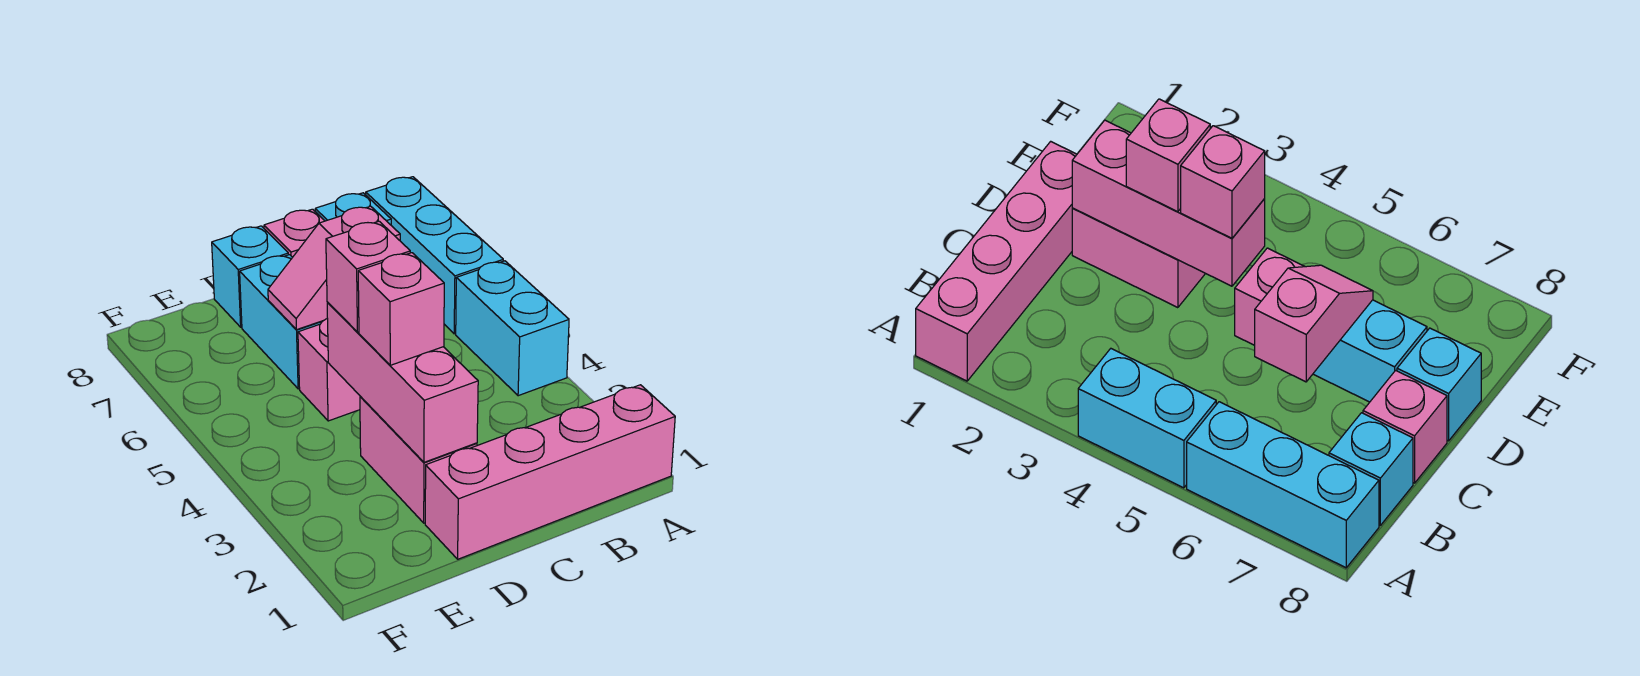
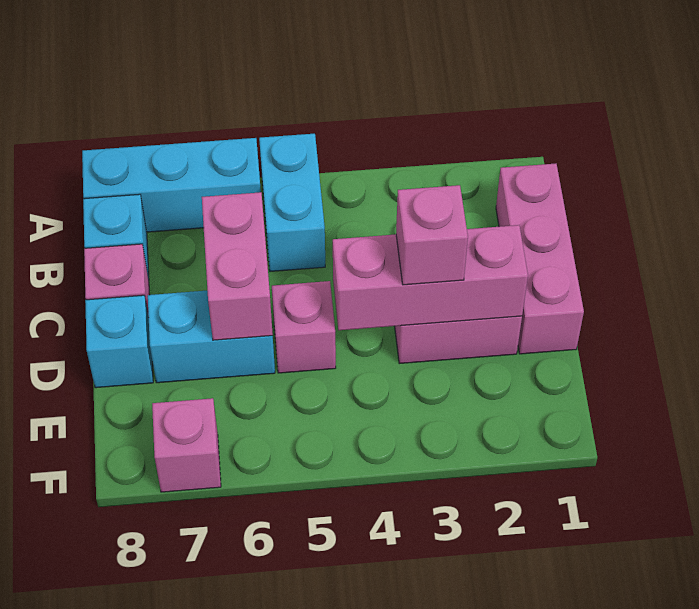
pink 1x4 brick [425,385,675,559] -> pink 1x3 brick [496,164,584,354]
cyan 1x2 brick [456,261,569,396] -> cyan 1x2 brick turned to [259,134,325,272]
pink 1x2 slope [268,206,400,330] -> pink 1x2 brick [202,192,273,340]
pink 1x1 brick [326,221,410,332] -> pink 1x1 brick moved to [152,398,221,492]

